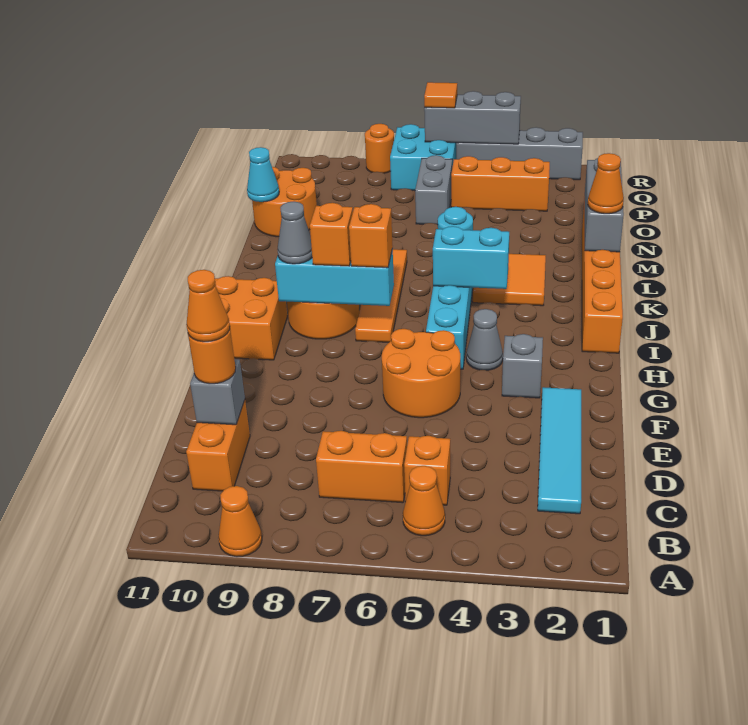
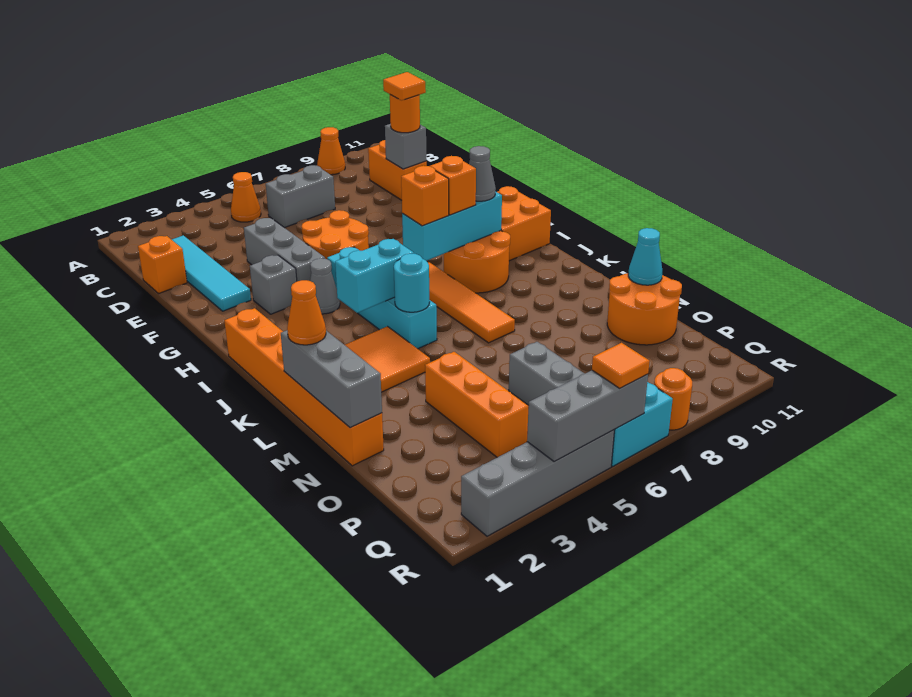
orange 1x1 brick [404,436,450,505] -> orange 1x1 brick moved to [138,236,187,294]
orange 1x2 brick [316,431,407,503] -> grey 1x2 brick [266,165,335,228]
orange 1x1 cone [186,270,230,342] -> orange 1x1 tile [383,72,426,100]
none -> grey 1x3 brick [244,218,325,281]
orange 1x3 brick [451,156,550,211] -> orange 1x3 brick turned to [425,352,529,457]

